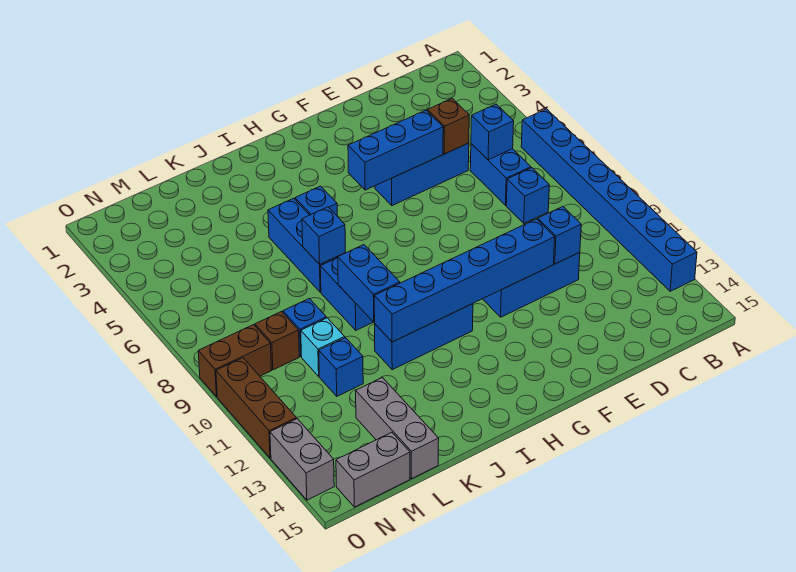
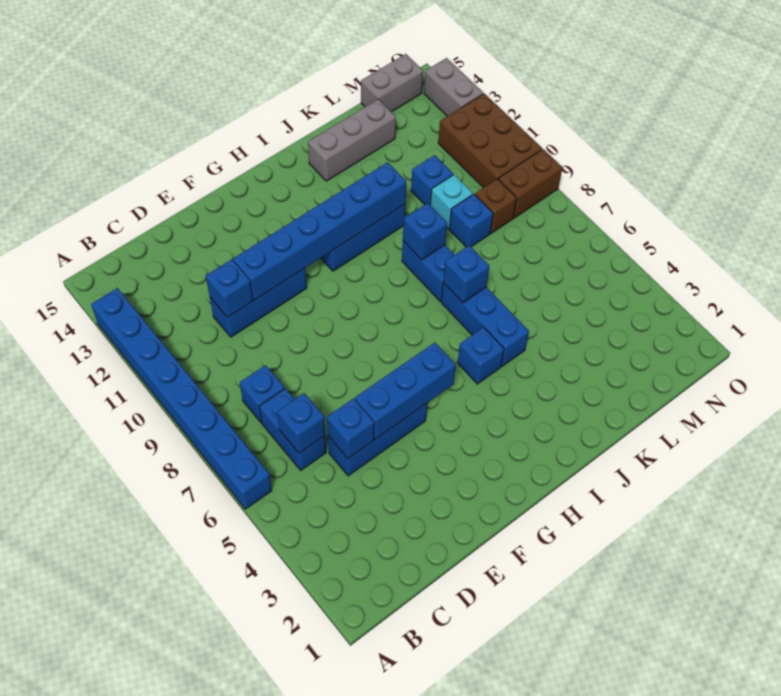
brown 1x1 brick [427,98,469,154] -> blue 1x1 brick [327,398,374,458]
blue 1x2 brick [338,245,400,322] -> blue 1x1 brick [403,203,447,260]
grey 1x3 brick [356,378,439,479] -> grey 1x3 brick turned to [308,99,396,181]
brown 1x3 brick [216,358,297,458] -> brown 2x3 brick [438,93,542,188]

